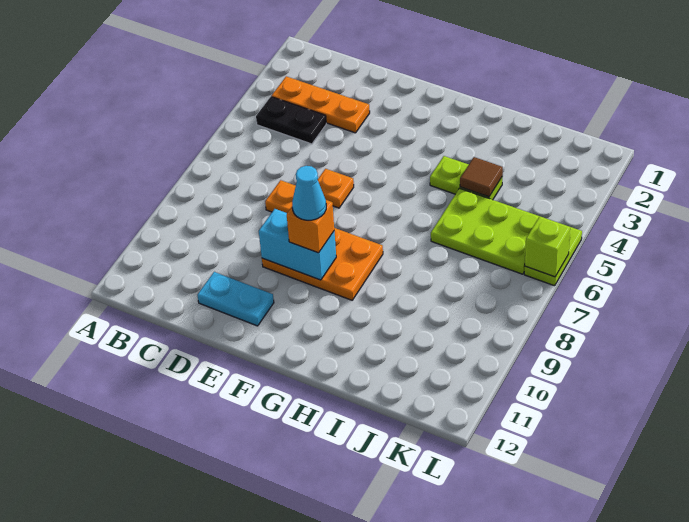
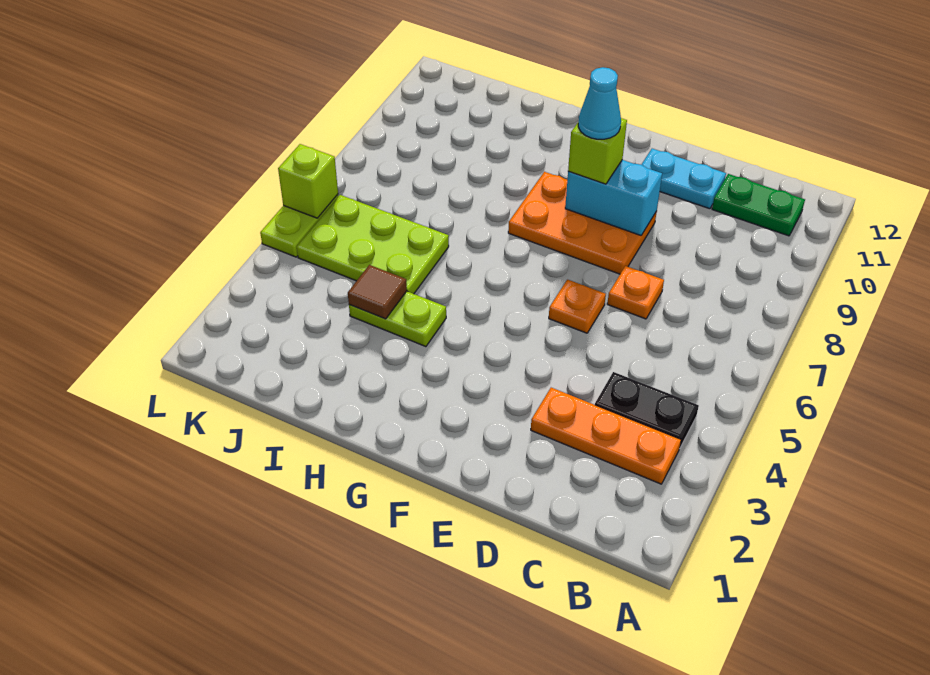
none -> green 1x2 plate [712,174,805,236]
orange 1x1 brick [287,200,334,253] -> lime 1x1 brick [568,118,627,184]

